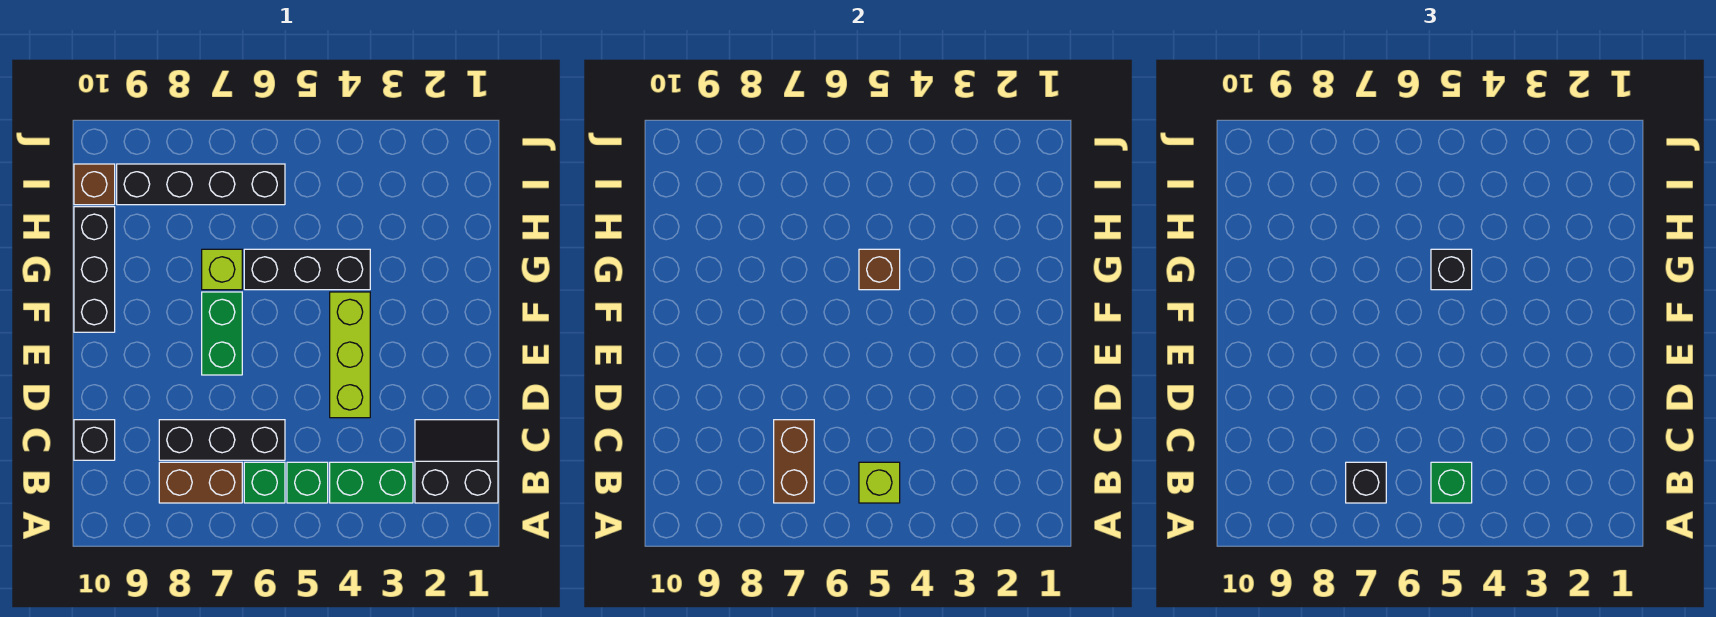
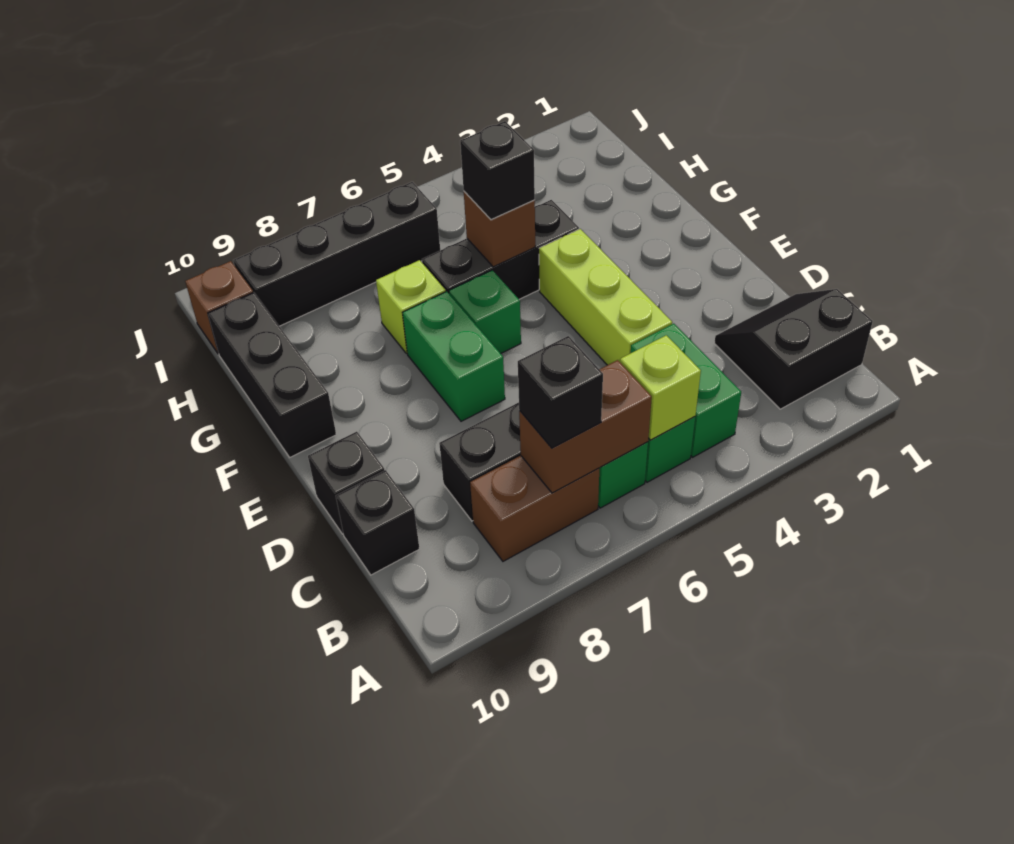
green 1x2 brick [330,462,413,503] -> green 1x2 brick turned to [631,324,741,457]
green 1x1 brick [1431,462,1472,503] -> green 1x1 brick moved to [449,270,521,354]
brown 1x2 brick [774,420,814,503] -> brown 1x2 brick turned to [519,360,652,493]
none -> black 1x1 brick [308,432,385,534]

